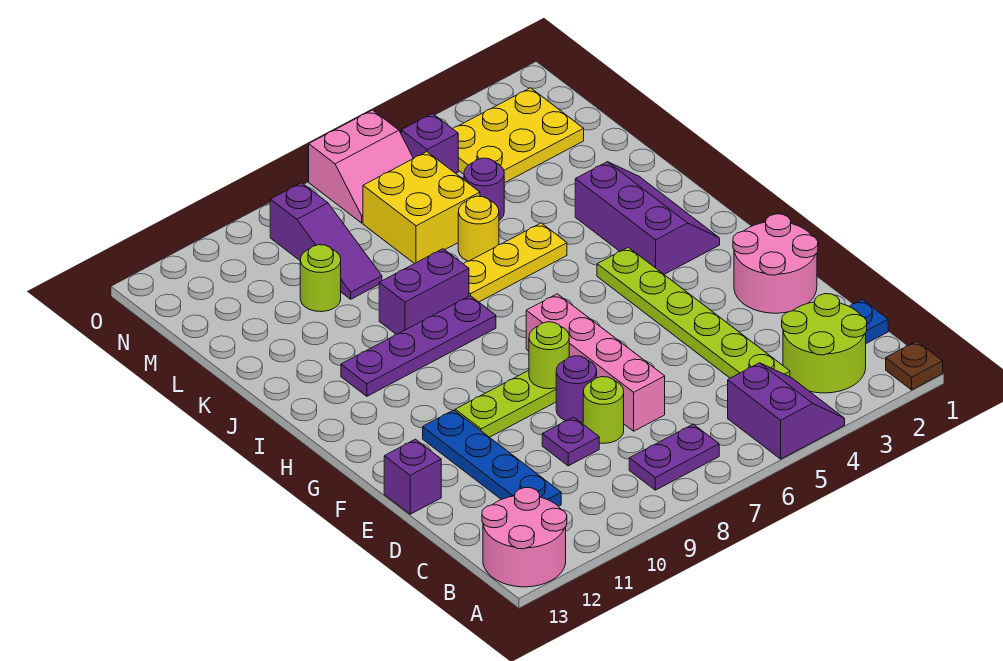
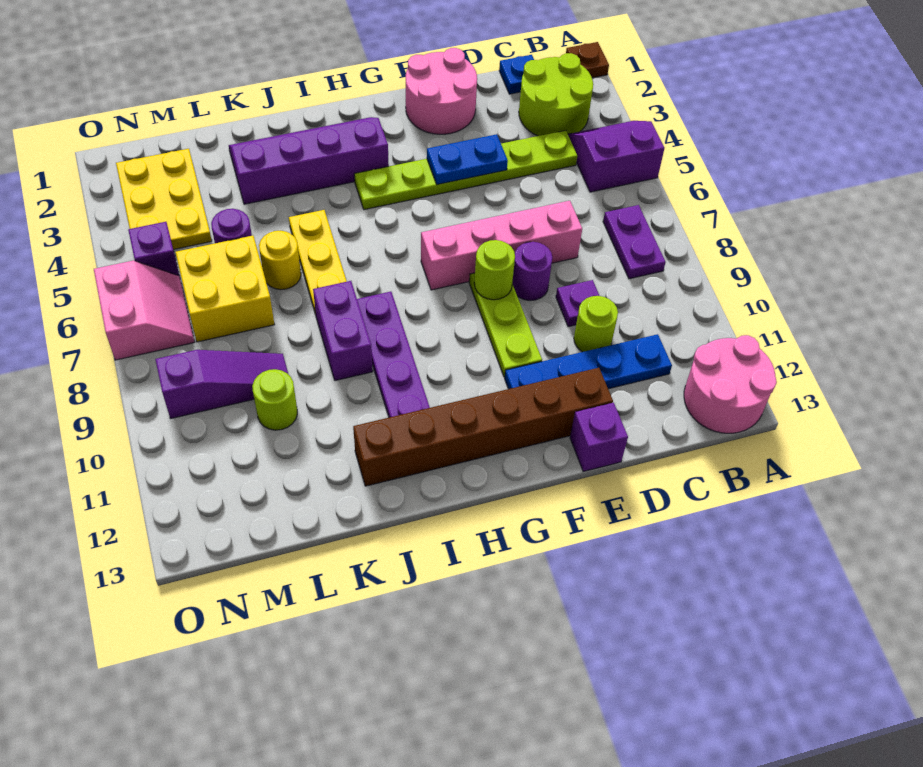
lime 1x1 round brick [583,377,624,443] -> lime 1x1 round brick moved to [574,296,618,352]
none -> blue 1x2 plate [427,134,508,185]
none -> brown 1x6 brick [353,368,613,486]
purple 2x3 slope [575,162,720,274] -> purple 2x4 slope [229,117,389,204]

